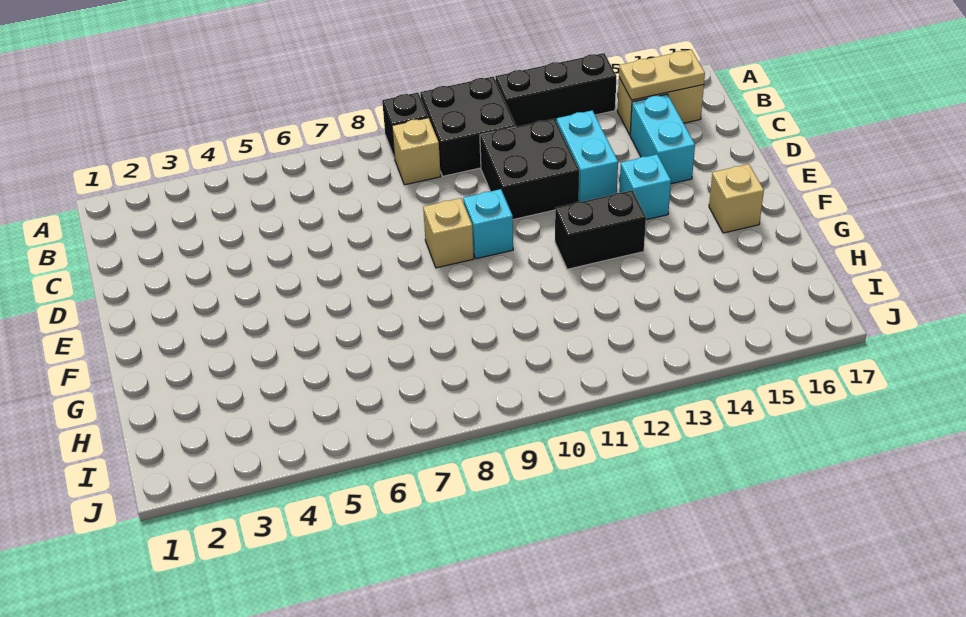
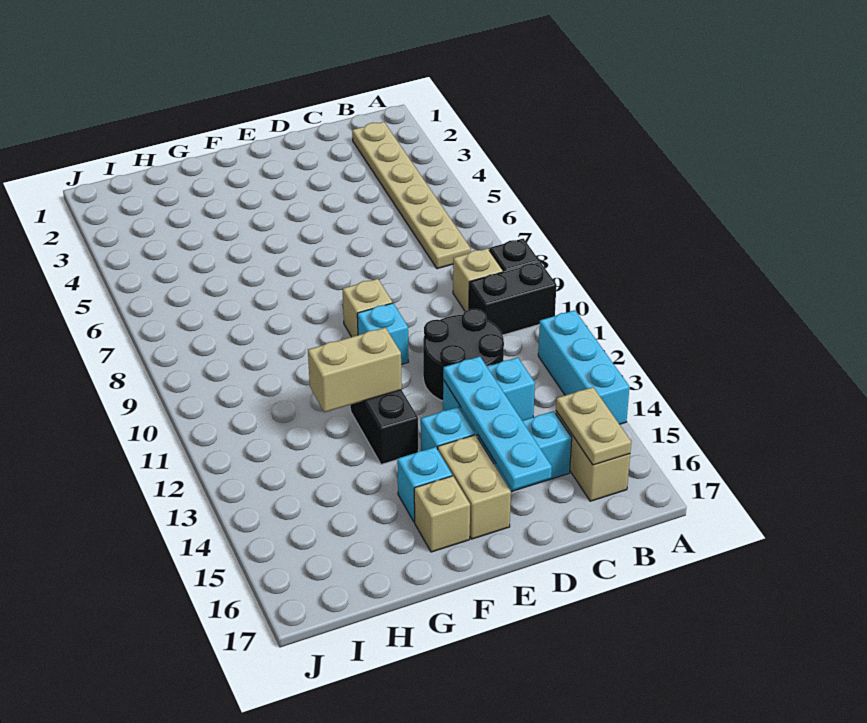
black 2x2 brick [420,77,516,176] -> black 1x2 brick [469,262,556,335]
black 1x3 brick [495,53,617,127] -> cyan 1x3 brick [538,310,629,424]
none -> tan 1x6 plate [352,122,471,269]
black 2x2 brick [480,119,579,219] -> black 2x2 round brick [423,309,504,401]
none -> cyan 1x4 plate [443,356,552,490]
none -> tan 1x2 brick [438,435,511,539]
none -> tan 1x2 brick [308,328,402,412]
none -> cyan 1x1 brick [397,447,452,522]

